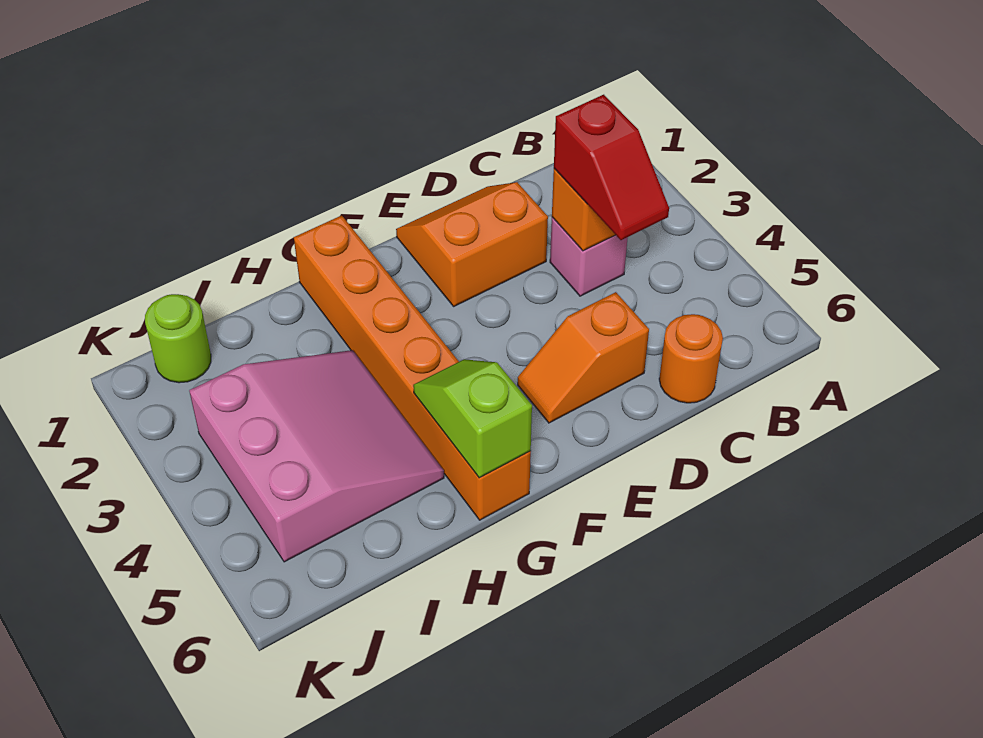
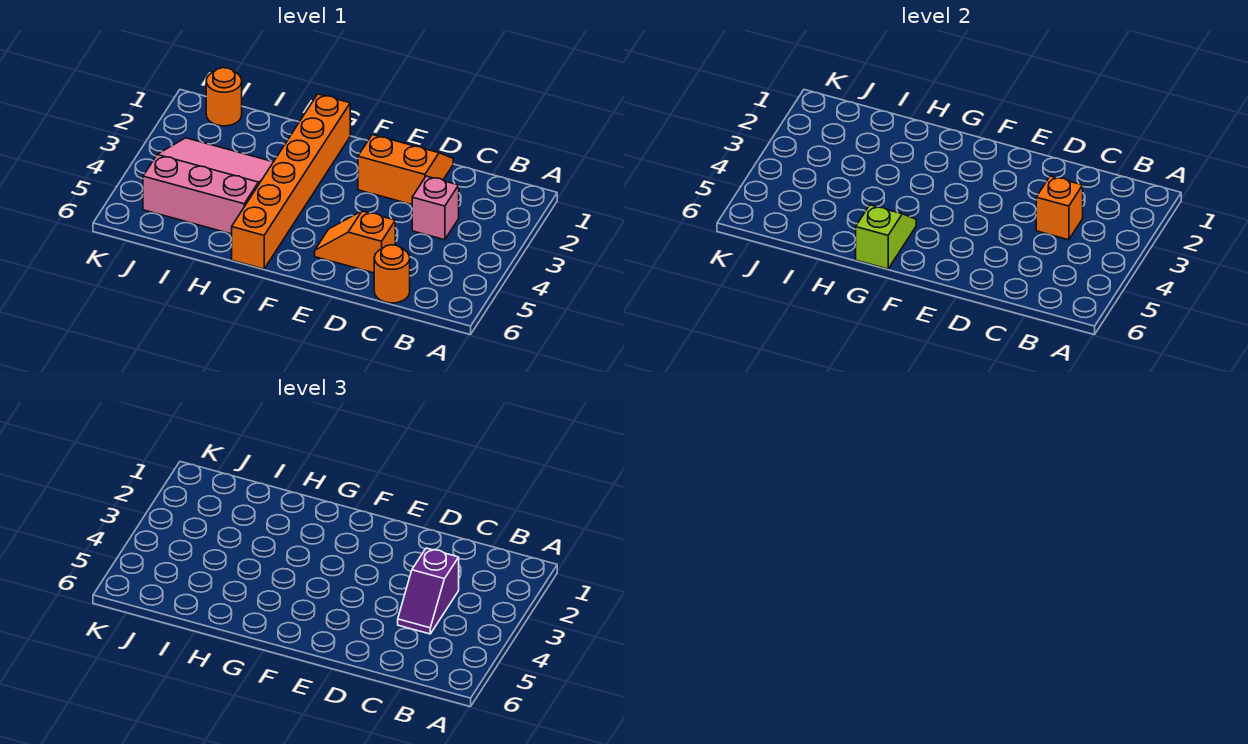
red 1x2 slope [554,95,669,240] -> purple 1x2 slope [398,548,459,634]
pink 3x3 slope [189,350,444,562] -> pink 3x3 slope turned to [143,138,273,234]
lime 1x1 round brick [145,294,211,383] -> orange 1x1 round brick [206,68,242,126]

